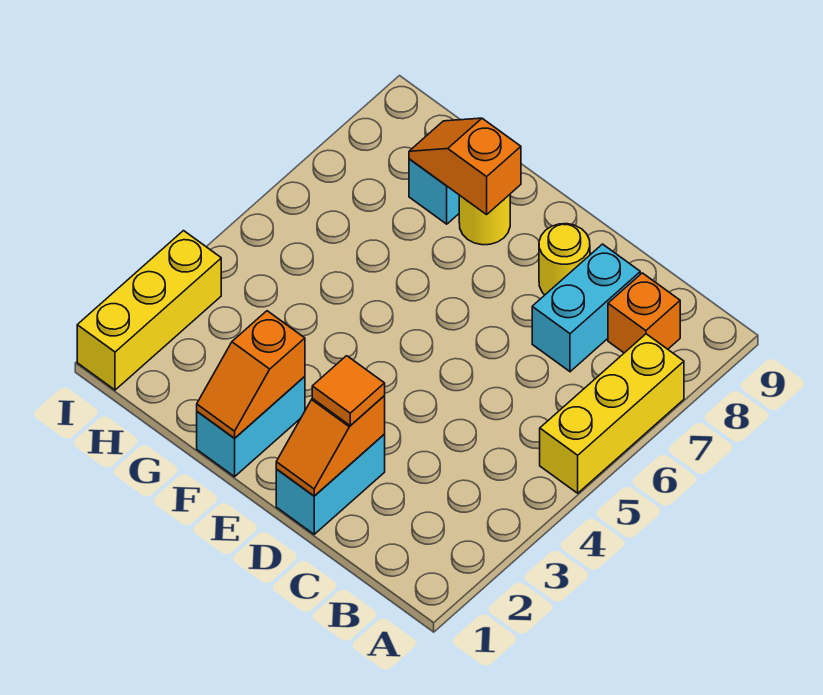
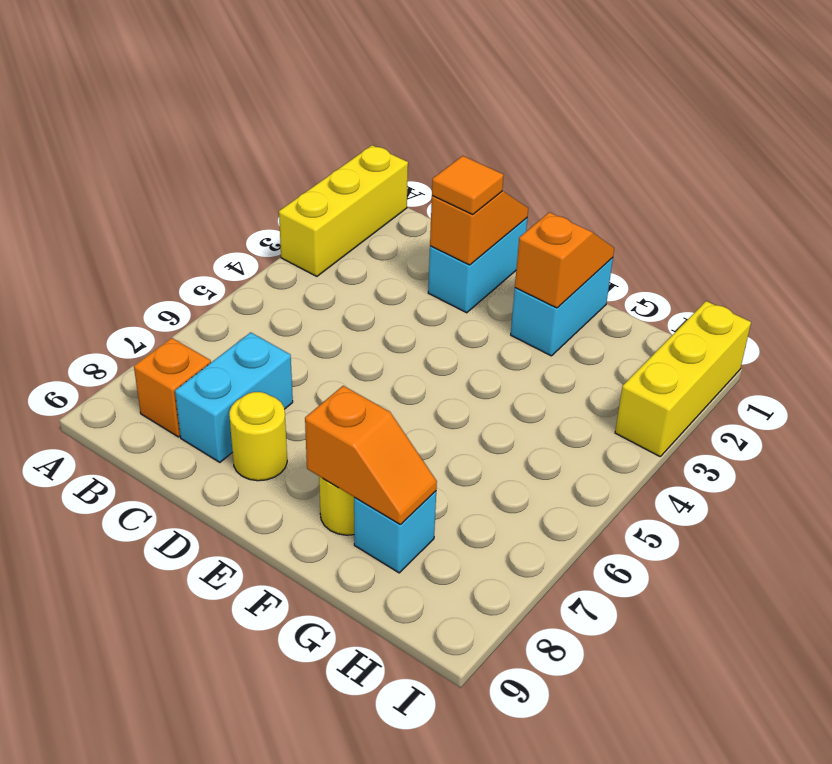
yellow 1x3 brick [540,334,684,493] -> yellow 1x3 brick moved to [279,145,408,276]

